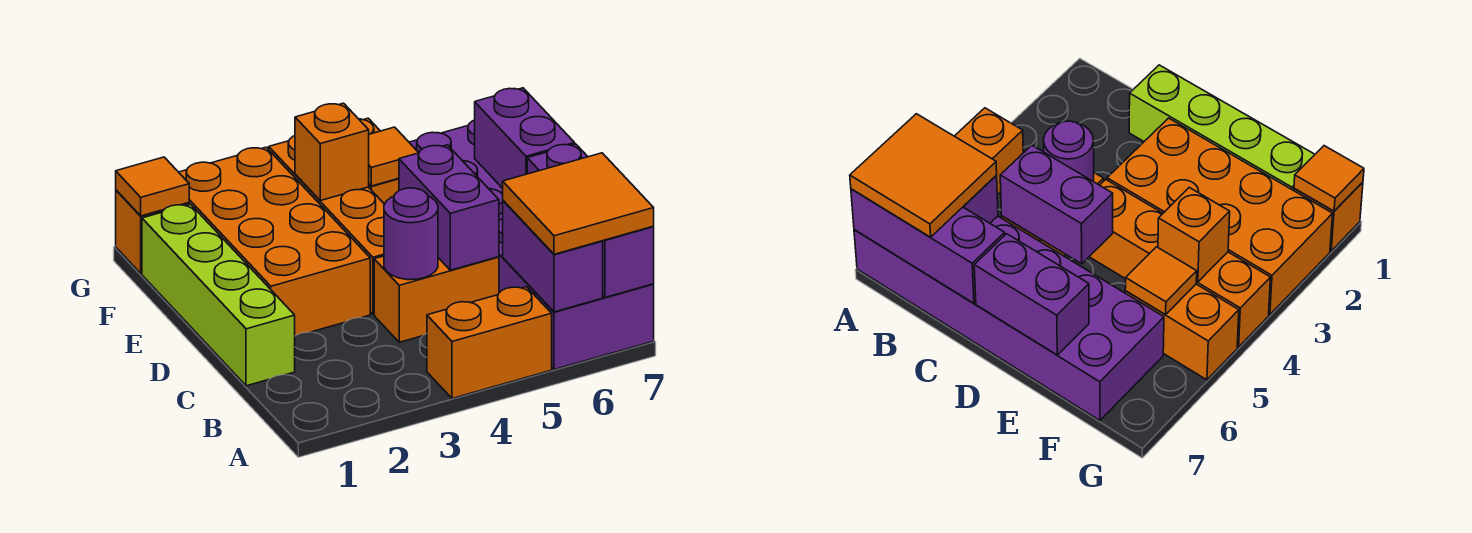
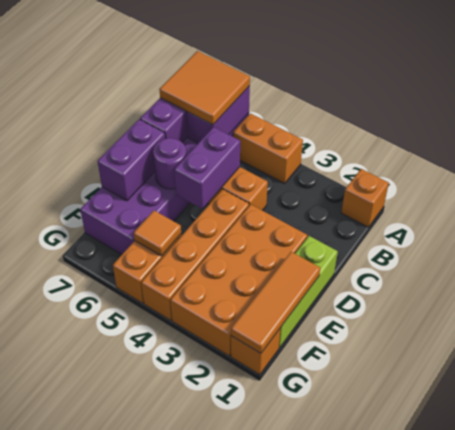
lime 1x4 brick [142,204,295,386] -> lime 1x3 brick [279,236,338,348]
purple 1x1 round brick [384,188,438,280] -> purple 1x1 round brick moved to [153,138,186,189]
orange 1x1 brick [295,103,369,201] -> orange 1x1 brick moved to [341,169,389,227]
orange 1x1 tile [116,157,189,216] -> orange 1x3 tile [231,252,320,353]

